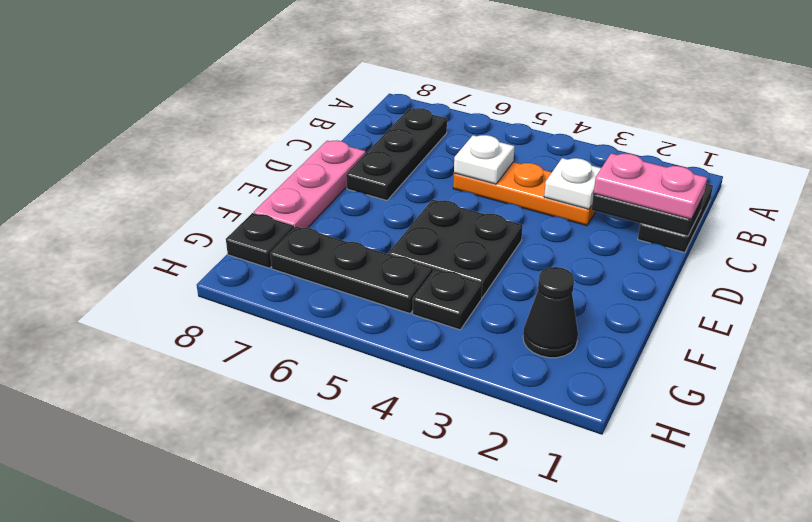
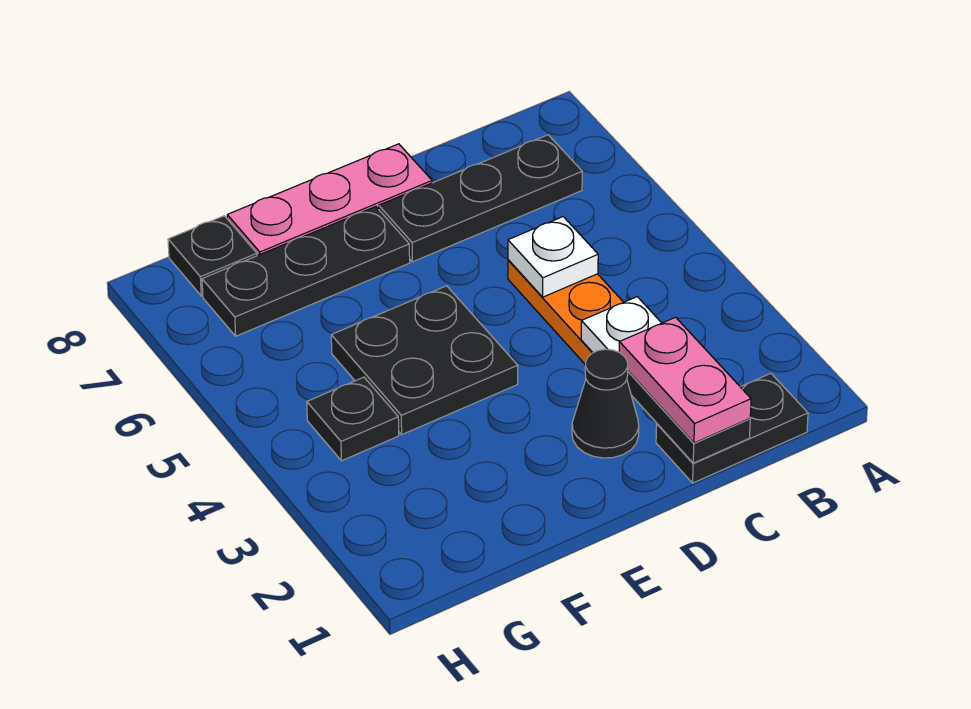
black 1x1 cone [523,267,578,358] -> black 1x1 cone moved to [572,349,639,458]
black 1x3 plate [270,226,433,314] -> black 1x3 plate turned to [202,207,410,336]

